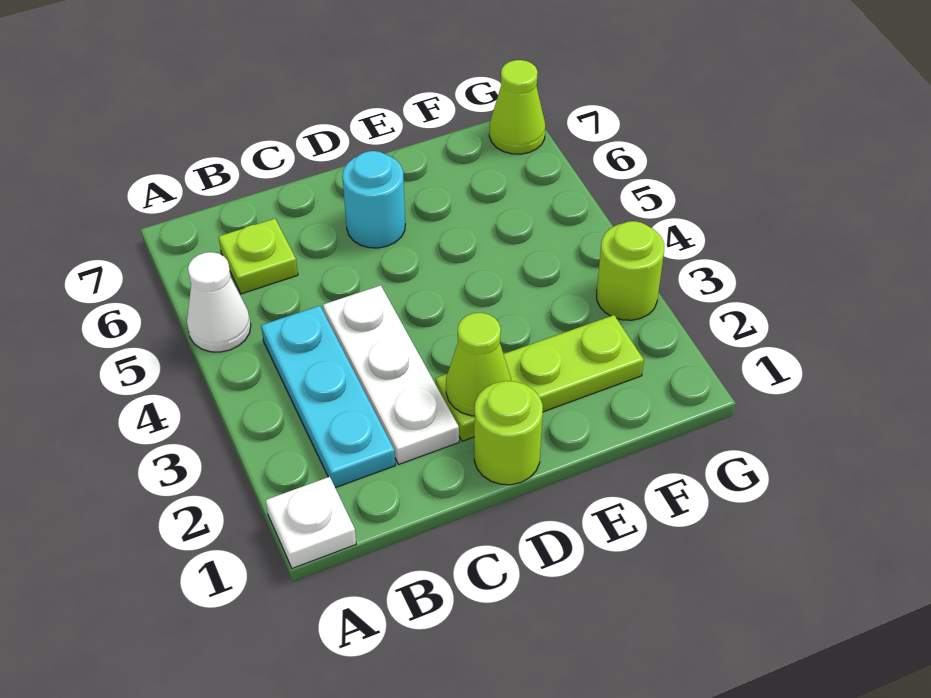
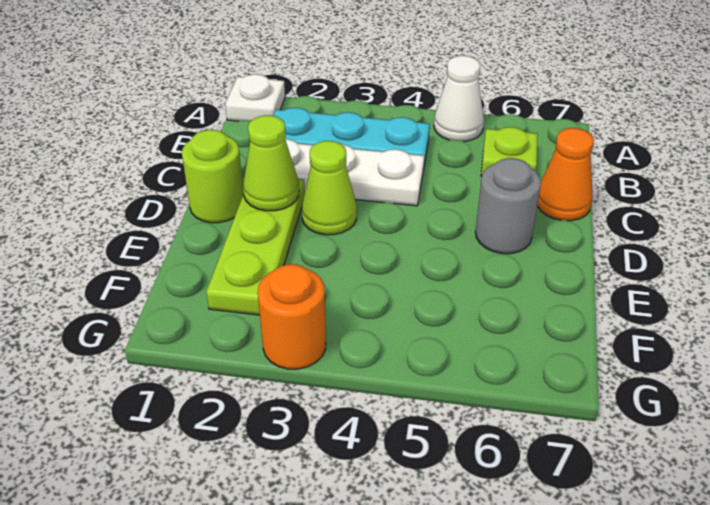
none -> orange 1x1 cone [537,128,594,221]
cyan 1x1 round brick [342,151,405,248] -> grey 1x1 round brick [475,158,541,254]
lime 1x1 round brick [597,221,664,320] -> orange 1x1 round brick [258,264,326,369]
lime 1x1 cone [489,60,545,154] -> lime 1x1 cone moved to [302,141,357,235]

